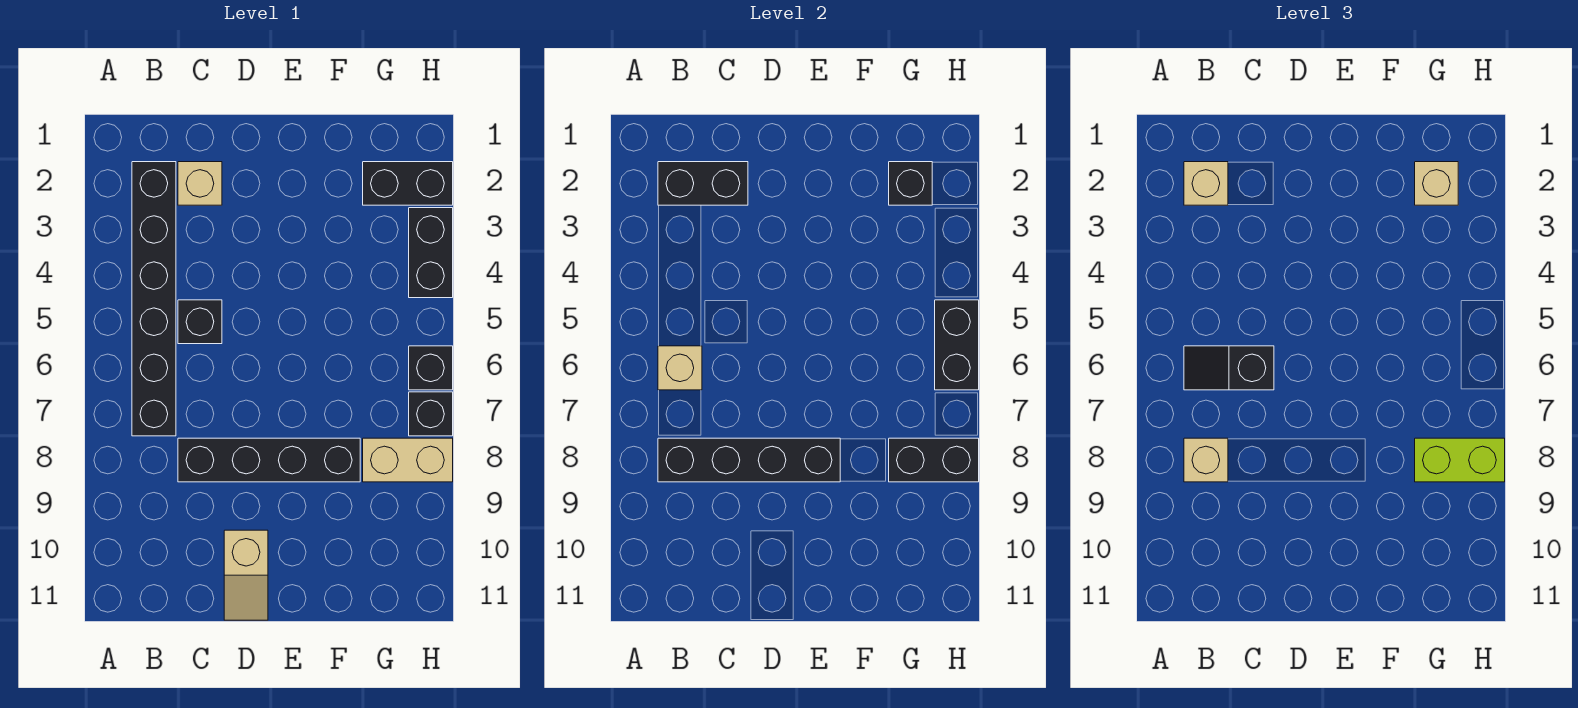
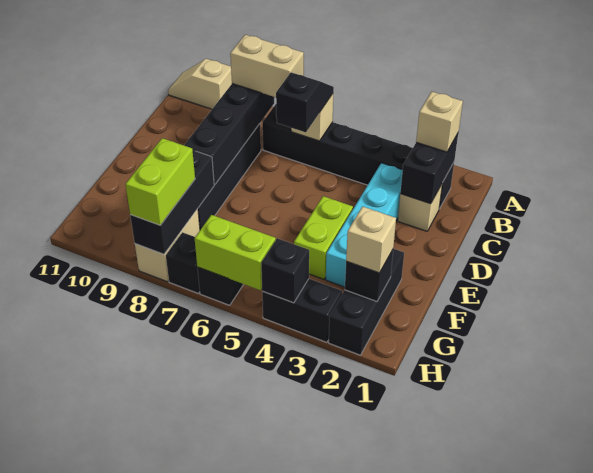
tan 1x1 brick [1184,438,1228,482] -> tan 1x2 brick [230,35,304,97]
none -> cyan 1x4 brick [326,163,403,287]
black 1x1 brick [178,300,222,344] -> black 1x1 brick moved to [261,238,309,303]
tan 1x2 slope [224,530,268,620] -> tan 1x2 slope moved to [168,59,232,109]
none -> lime 1x2 brick [294,196,353,279]
black 1x2 brick [363,162,453,205] -> black 1x3 brick [329,249,404,355]
black 1x2 brick [889,438,979,482] -> black 1x3 brick [130,150,214,254]
black 1x2 brick [935,300,979,390] -> lime 1x2 brick [195,215,276,290]

